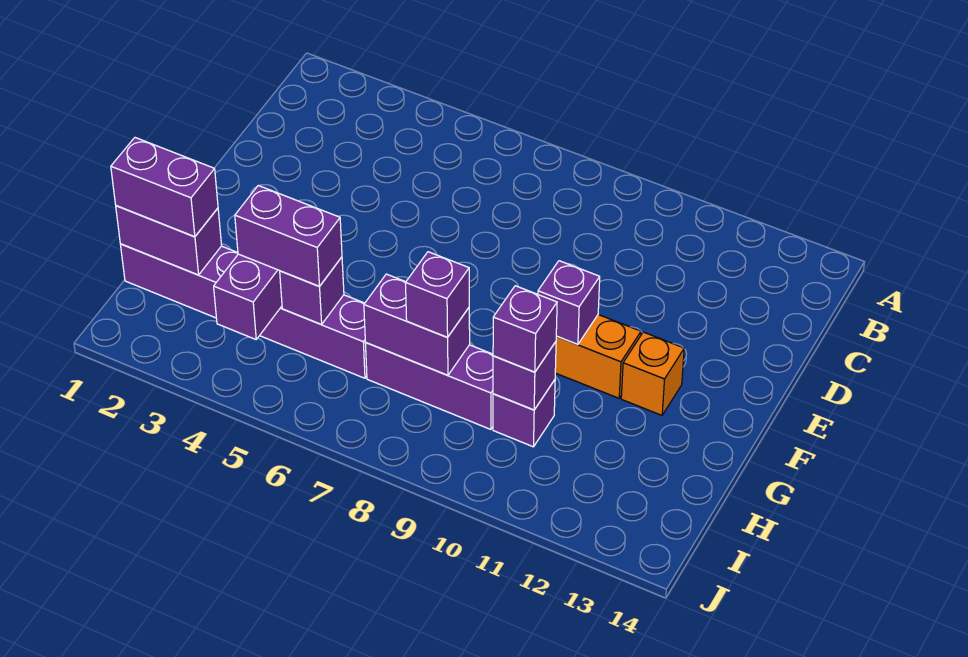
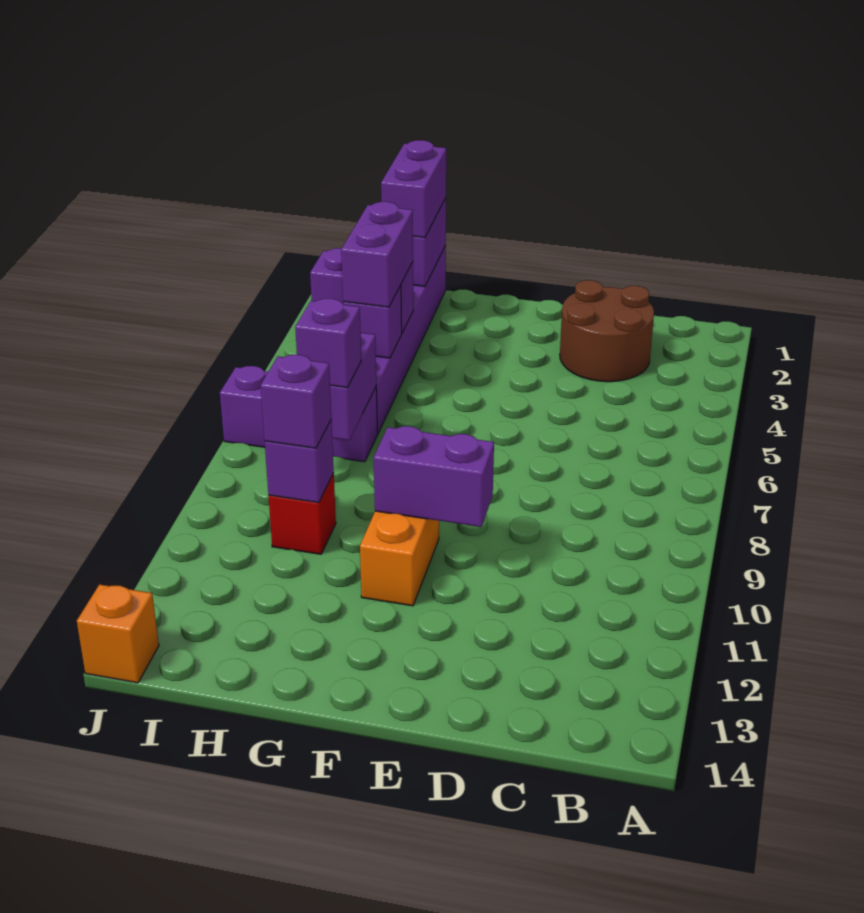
none -> brown 2x2 round brick [560,280,654,382]
purple 1x1 brick [538,261,600,345] -> purple 1x2 brick [374,426,494,527]
orange 1x1 brick [621,332,684,415] -> orange 1x1 brick moved to [77,584,159,683]
purple 1x3 brick [366,343,493,429] -> purple 1x3 brick turned to [220,366,378,462]
purple 1x1 brick [493,380,555,447] -> red 1x1 brick [269,474,336,554]

